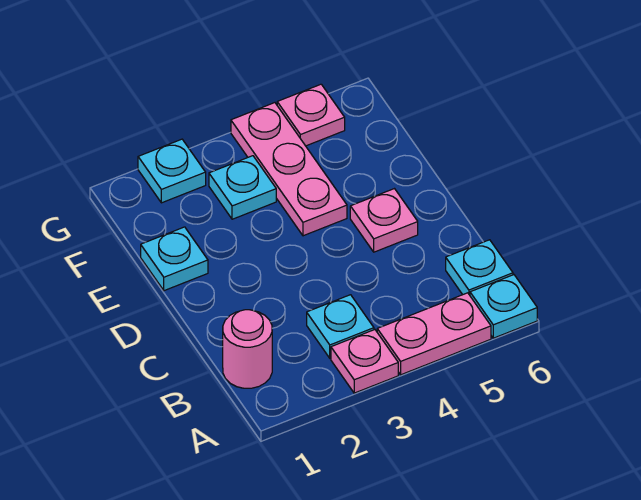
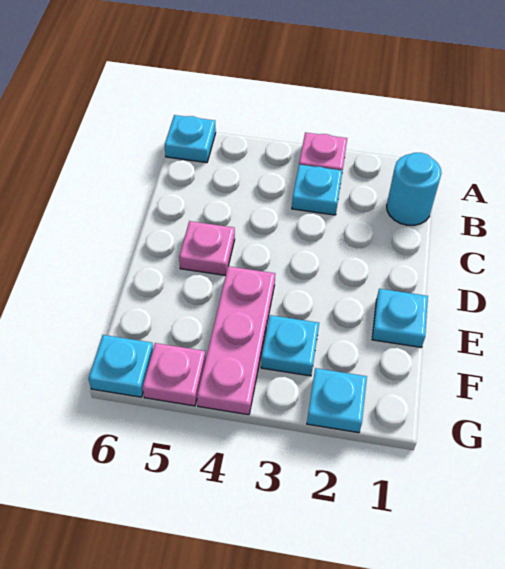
pink 1x2 plate [377,293,491,375] -> none
pink 1x1 round brick [223,310,272,388] -> cyan 1x1 round brick [387,153,442,225]
cyan 1x1 plate [446,240,513,295] -> cyan 1x1 plate moved to [89,335,153,397]

